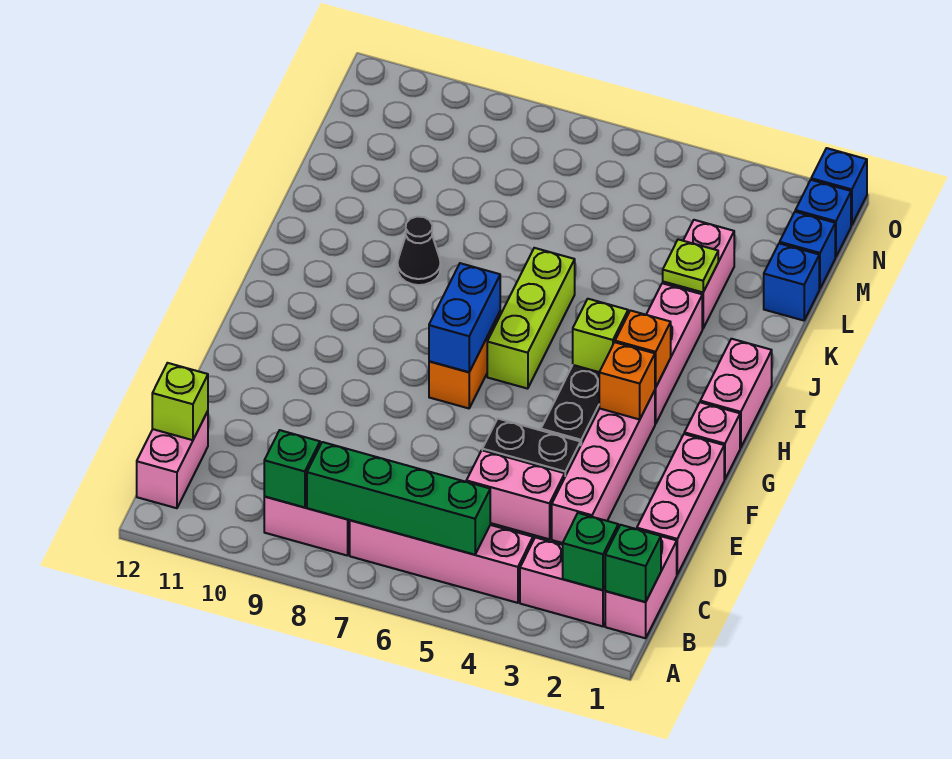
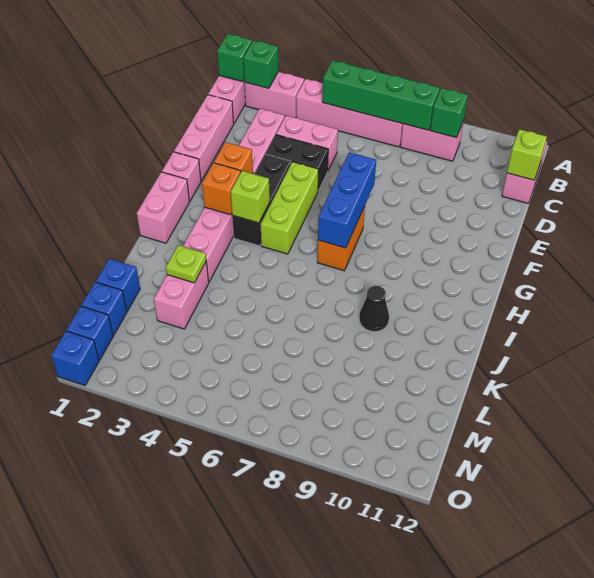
blue 1x2 brick [429,263,500,372] -> blue 1x3 brick [318,152,376,248]
lime 1x3 brick [487,248,575,389] -> lime 1x3 brick moved to [261,162,318,254]

